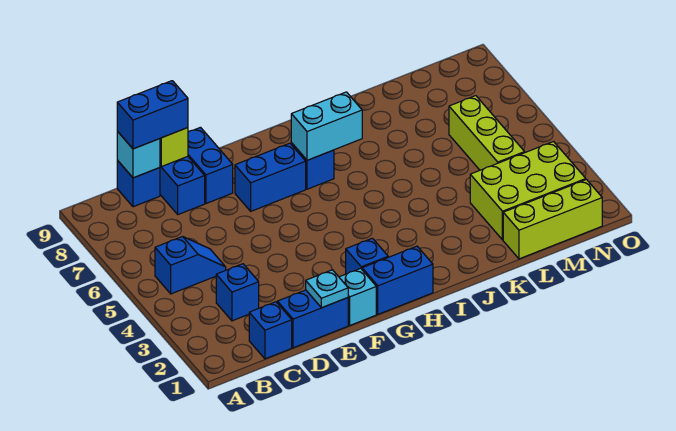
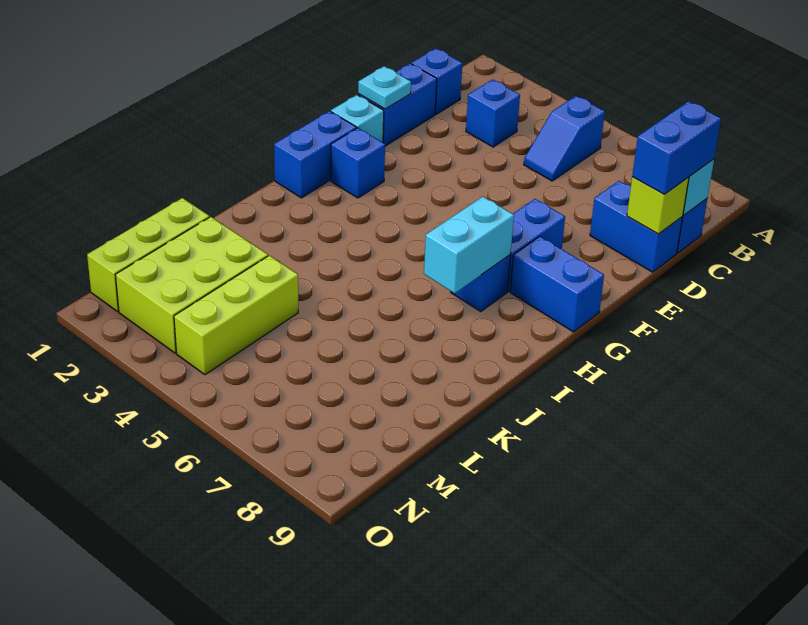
blue 1x2 brick [188,127,233,203] -> blue 1x2 brick moved to [510,236,604,332]
lime 1x3 brick [449,96,525,170] -> lime 1x3 brick turned to [174,256,298,375]

